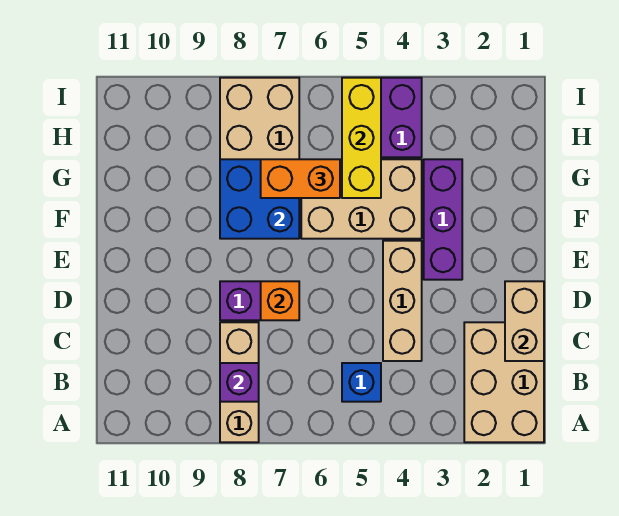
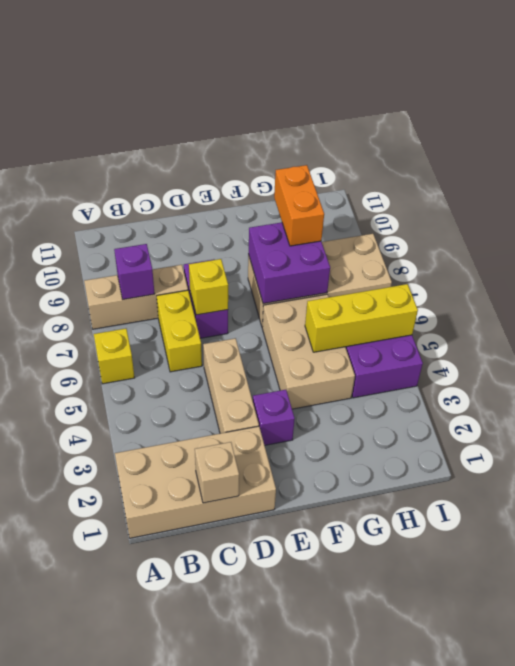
tan 2x3 brick [464,322,544,442] -> tan 2x4 brick [115,426,276,538]
none -> yellow 1x1 brick [94,329,135,384]
blue 1x1 brick [342,363,381,402] -> none
tan 1x2 brick [505,281,544,361] -> tan 1x1 brick [195,442,239,503]
tan 1x3 brick [383,241,422,361] -> tan 1x3 brick turned to [203,338,259,433]
none -> yellow 1x2 brick [157,290,202,372]
orange 1x1 brick [261,281,299,320] -> yellow 1x1 brick [189,259,228,315]
purple 1x3 brick [424,159,462,280] -> purple 1x1 brick [253,390,295,445]
blue 2x2 brick [220,159,299,239] -> purple 2x2 brick [248,222,330,304]
orange 1x2 brick [261,159,340,198] -> orange 1x2 brick moved to [274,165,324,246]

